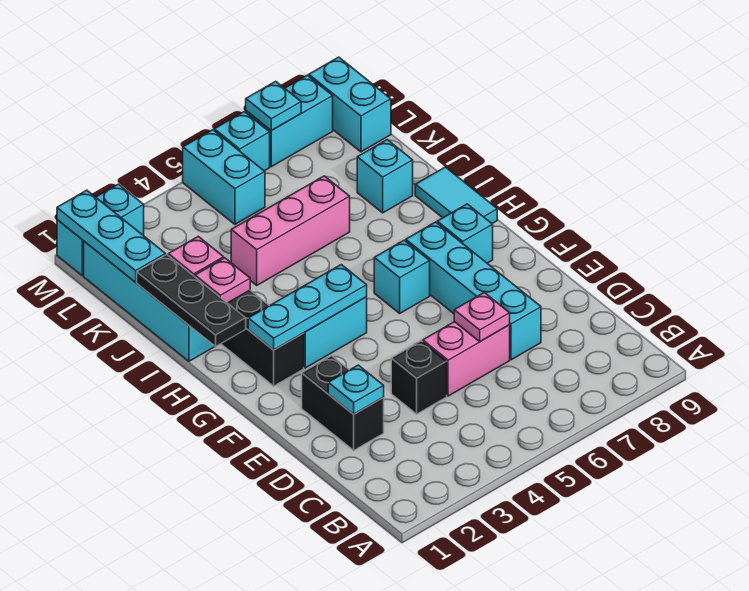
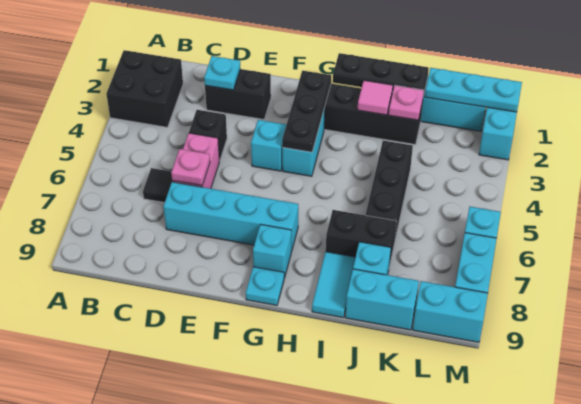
none -> black 2x2 brick [106,50,183,127]
none -> black 1x1 tile [143,168,172,203]
cyan 1x3 plate [248,265,367,350] -> black 1x3 plate [282,71,331,152]
cyan 1x1 brick [374,240,430,313] -> cyan 1x1 brick moved to [251,120,286,171]
cyan 1x2 tile [415,167,497,223] -> cyan 1x2 tile turned to [312,252,355,318]
pink 1x1 plate [195,258,250,303] -> pink 1x1 tile [358,80,393,115]
none -> black 1x2 brick [326,210,397,267]
pink 1x3 brick [231,176,350,285] -> black 1x3 brick [366,141,413,239]
cyan 1x2 brick [183,130,265,224] -> cyan 1x2 brick moved to [345,269,419,330]
cyan 1x1 plate [246,81,301,130] -> cyan 1x1 plate moved to [246,267,284,305]

